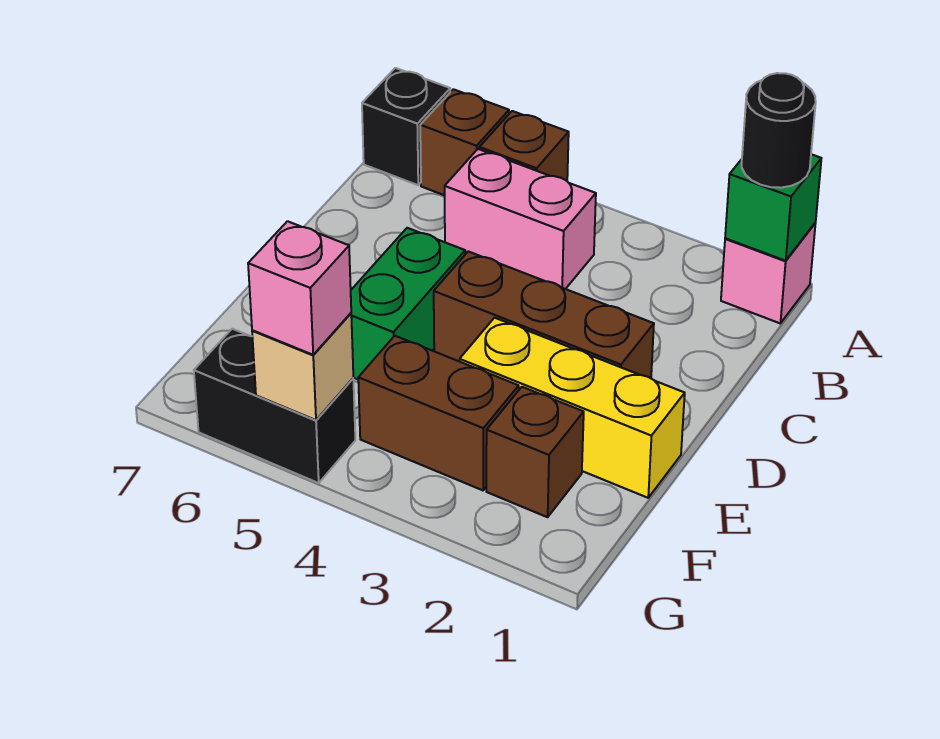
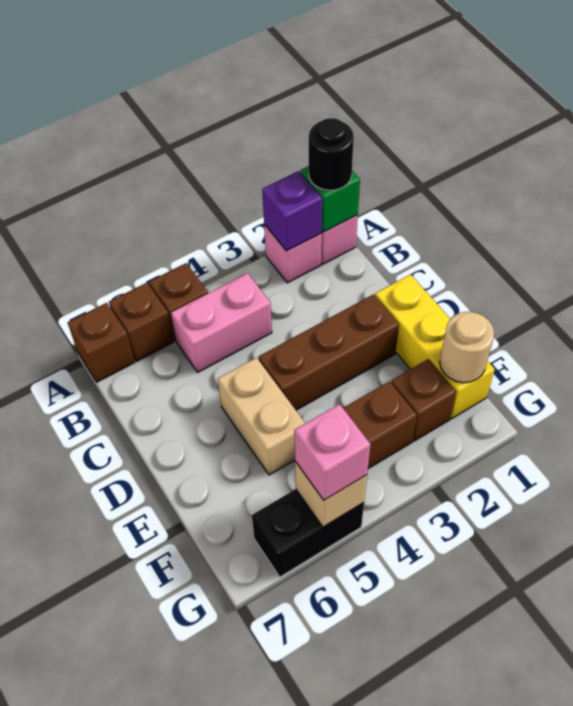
none -> pink 1x1 brick [264,225,322,283]
none -> purple 1x1 brick [262,171,322,251]
black 1x1 brick [362,68,450,185] -> brown 1x1 brick [68,303,135,382]
green 1x2 brick [351,228,465,379] -> tan 1x2 brick [218,358,305,475]
yellow 1x3 brick [460,318,685,498] -> yellow 1x3 brick turned to [375,274,495,418]
none -> tan 1x1 round brick [440,312,494,383]

